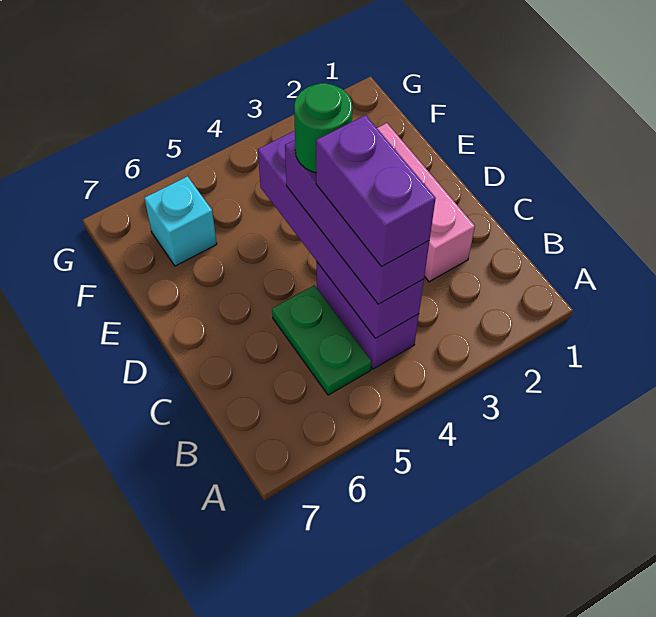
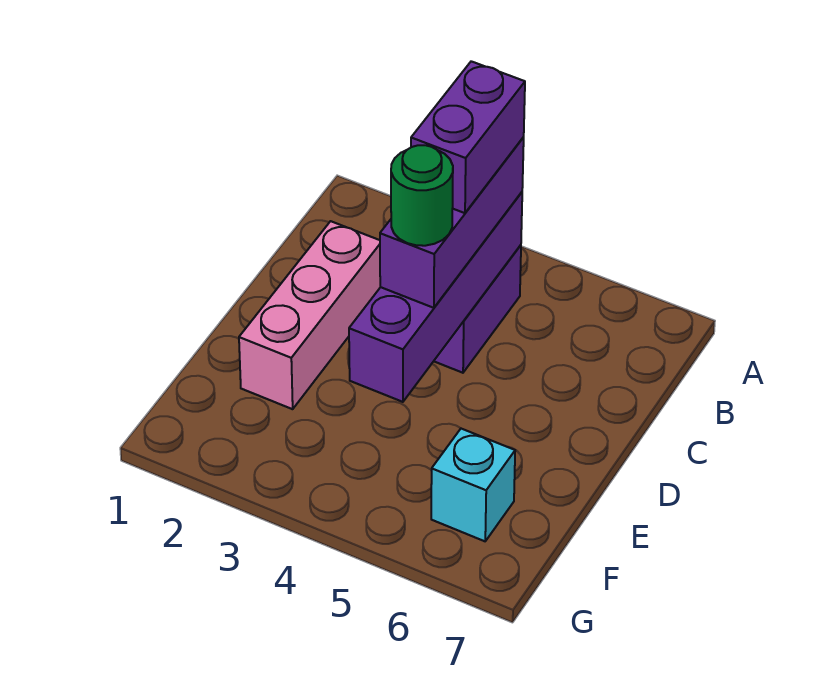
green 1x2 plate [272,285,371,395] -> none

